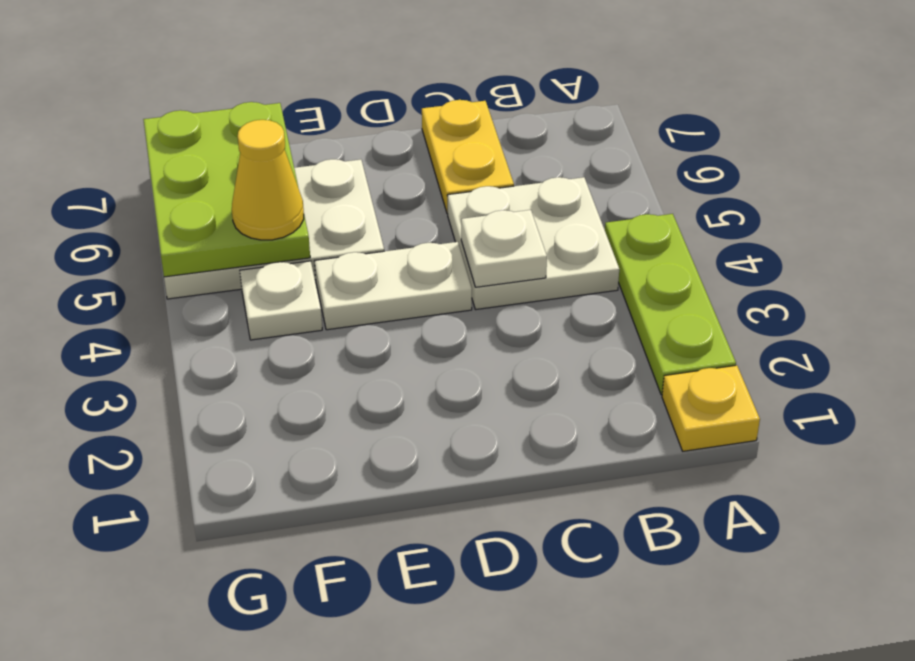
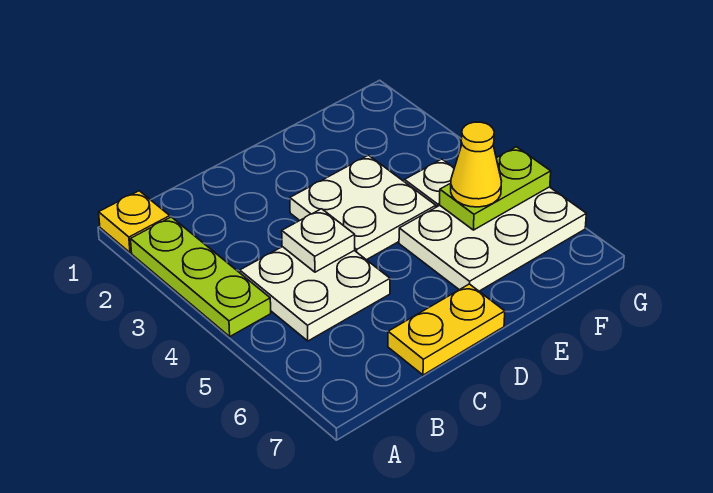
yellow 1x2 plate [422,100,514,214] -> yellow 1x2 plate turned to [388,284,505,375]
white 1x2 plate [315,242,472,330] -> white 2x2 plate [290,155,436,260]
lime 2x3 plate [143,102,310,277] -> lime 1x2 plate [439,147,551,230]

